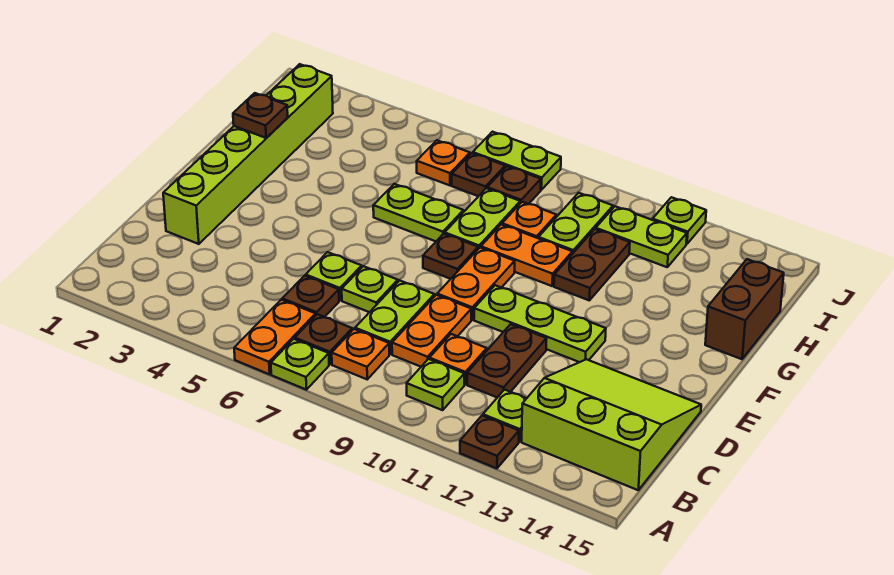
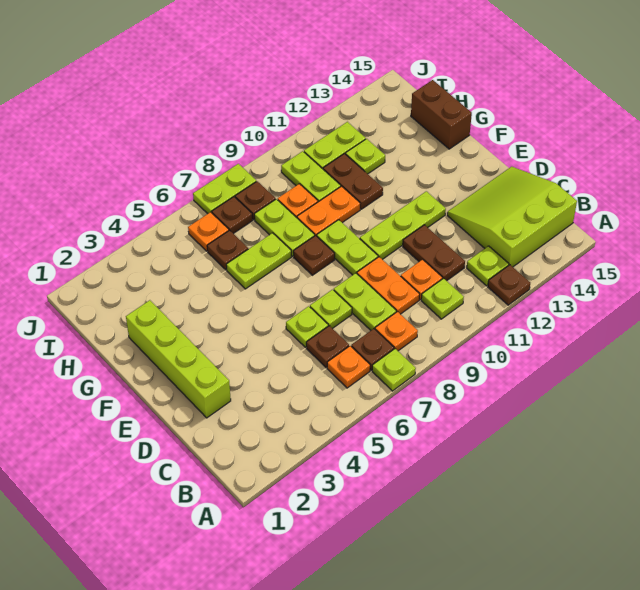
orange 1x2 plate [234,300,316,374] -> orange 1x1 plate [327,346,370,388]
lime 1x6 brick [163,64,333,244] -> lime 1x4 brick [126,300,231,418]
orange 1x2 plate [437,248,515,320] -> lime 1x2 plate [317,220,378,275]
brown 1x1 plate [233,93,288,138] -> brown 1x1 plate moved to [207,230,248,270]
lime 1x1 plate [653,197,706,244] -> lime 1x1 plate moved to [346,139,385,174]

